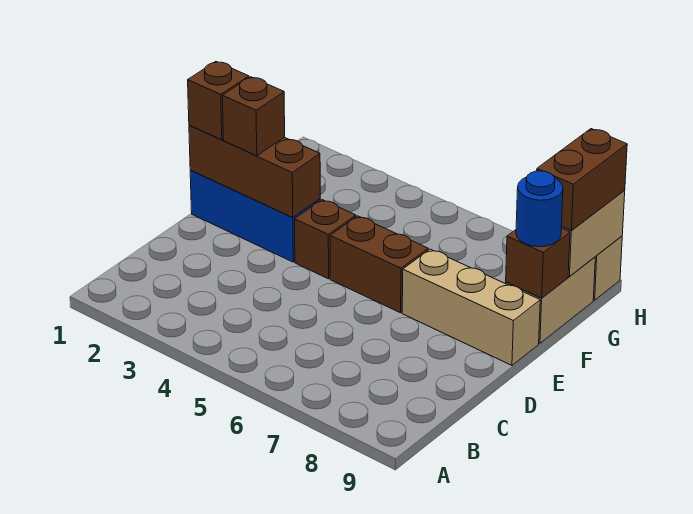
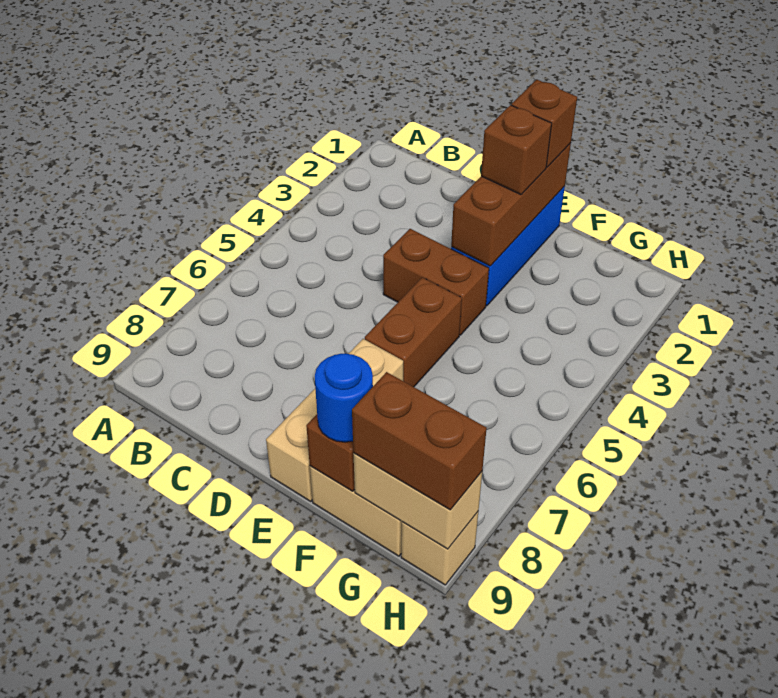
brown 1x1 brick [295,200,356,279] -> brown 1x2 brick [383,229,489,335]

